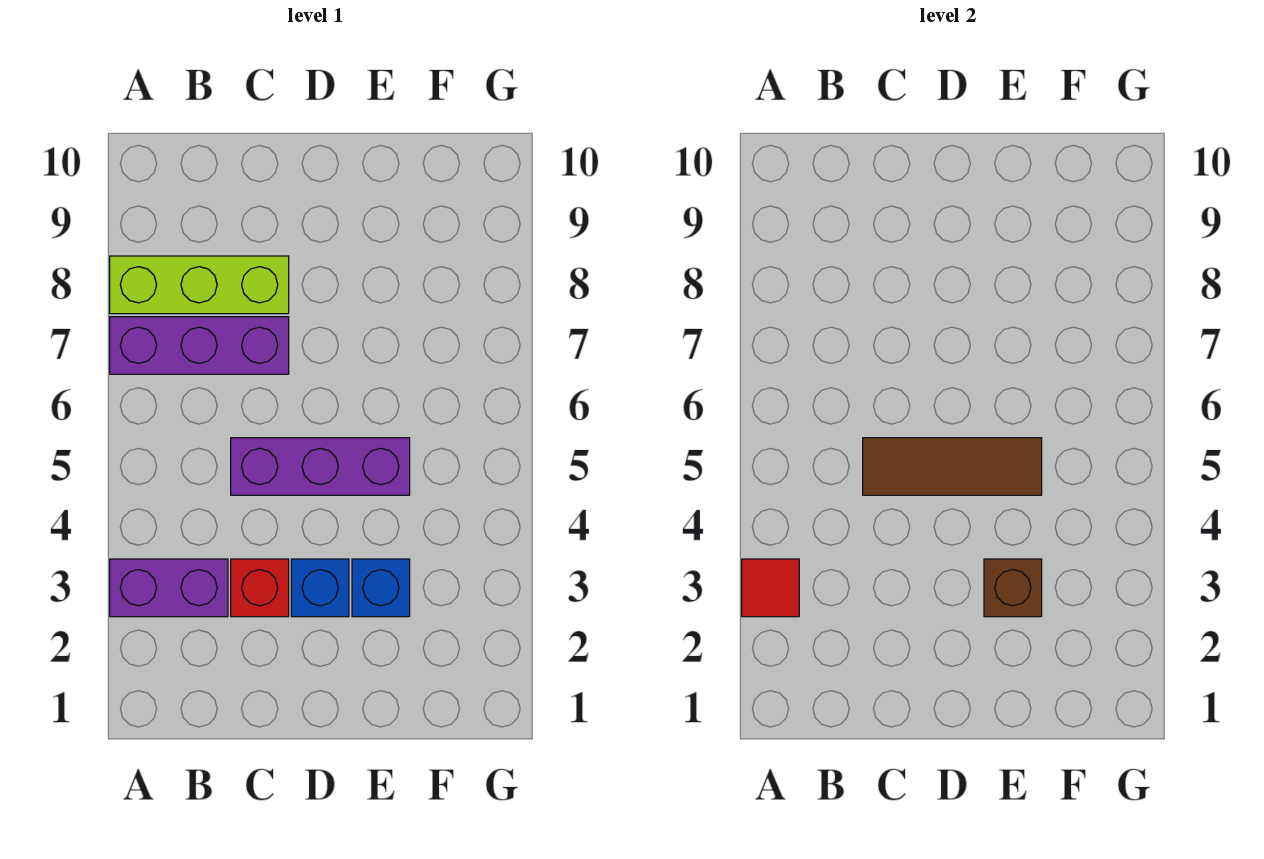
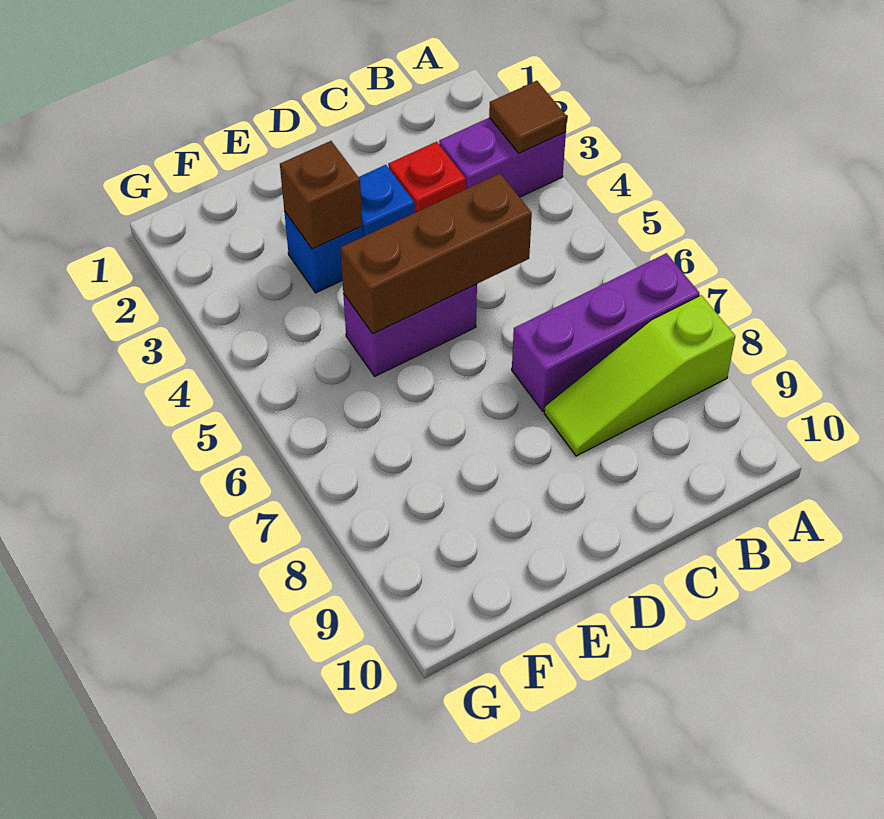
red 1x1 tile [742,559,799,617] -> brown 1x1 tile [489,81,567,153]
lime 1x3 brick [110,256,289,314] -> lime 1x3 slope [544,295,735,456]
purple 1x3 brick [231,438,410,495] -> purple 1x2 brick [343,284,477,376]
brown 1x3 tile [863,438,1042,495] -> brown 1x3 brick [340,174,532,334]

